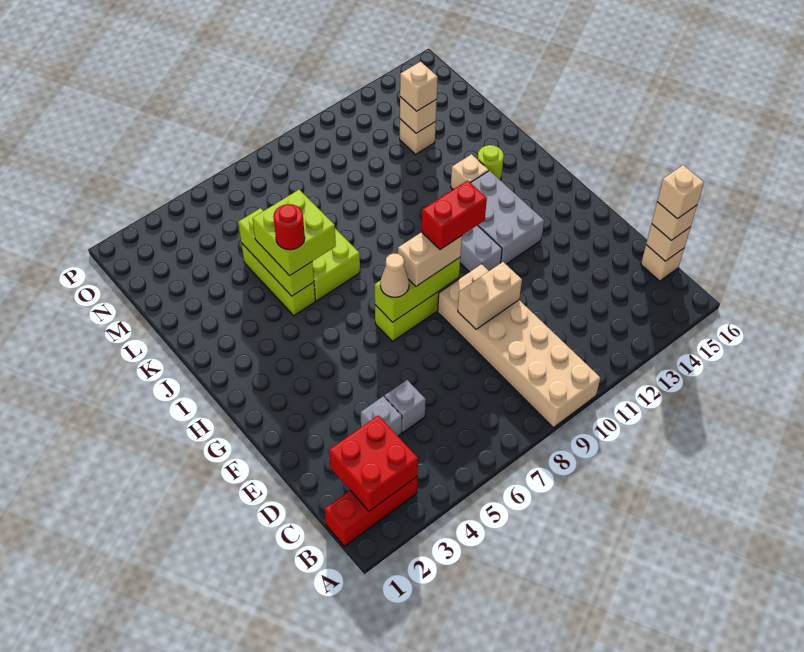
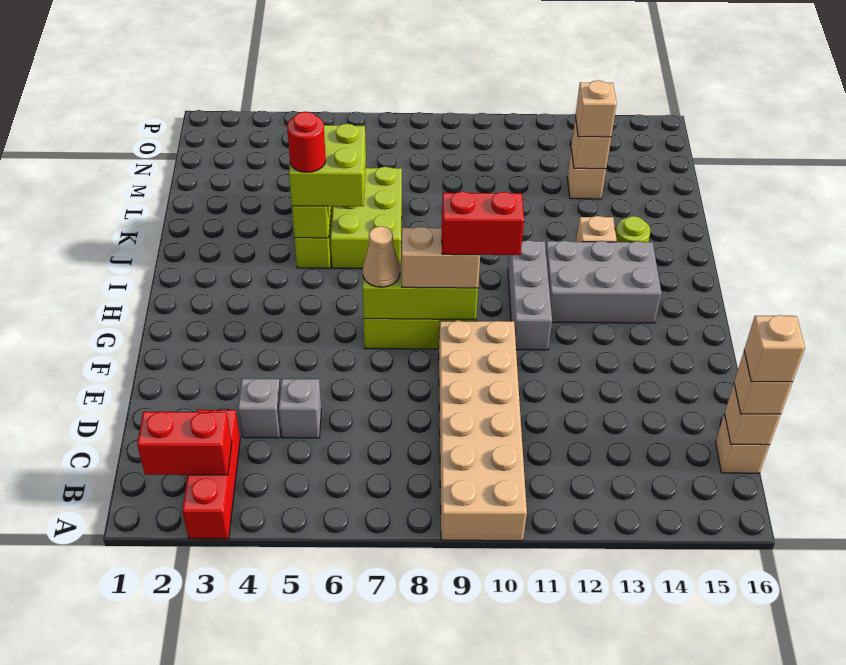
red 1x3 brick [325,476,418,546] -> red 1x3 brick turned to [182,410,240,539]
red 2x2 brick [329,415,418,511] -> red 1x2 brick [137,412,232,475]
tan 1x2 brick [458,262,522,329] -> none
grey 2x3 brick [471,171,544,264] -> grey 2x3 brick turned to [546,241,661,323]

